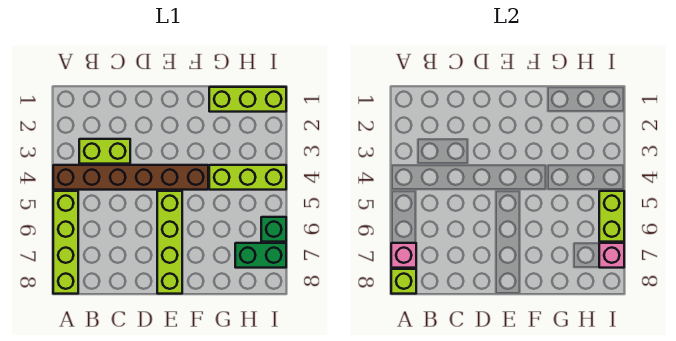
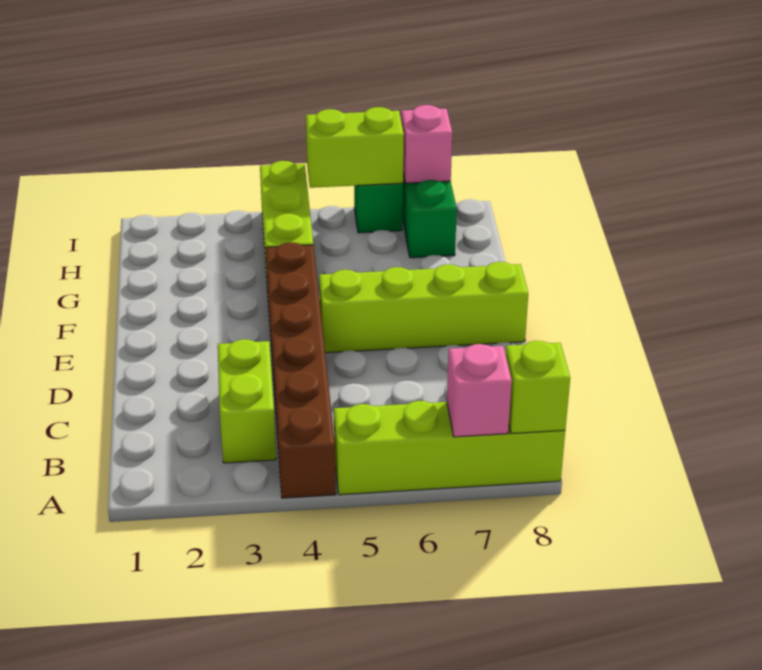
lime 1x3 brick [209,87,286,112] -> none

